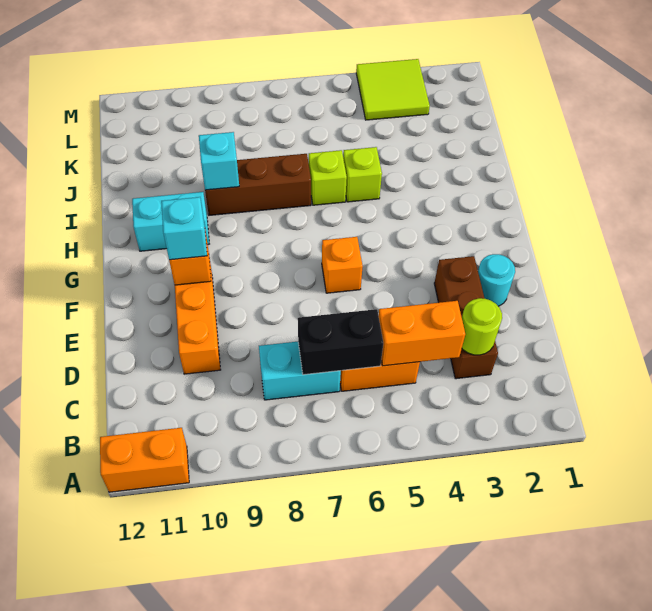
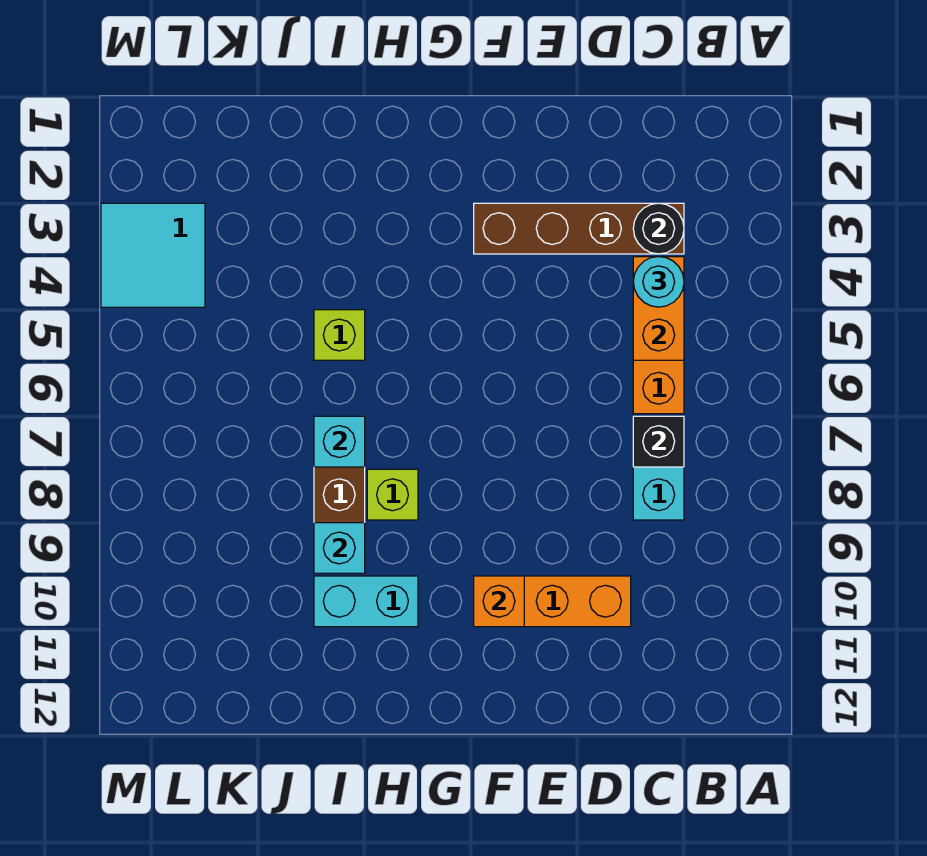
orange 1x2 brick [100,428,189,492] -> none
brown 1x3 brick [434,256,498,379] -> brown 1x4 brick [474,203,684,254]
lime 1x1 round brick [462,298,502,355] -> black 1x1 round brick [633,203,684,254]
black 1x2 brick [298,309,383,375] -> black 1x1 brick [633,416,684,467]
cyan 1x1 round brick [478,254,515,306] -> cyan 1x1 round brick moved to [633,257,684,307]
orange 1x1 brick [322,237,363,293] -> none
cyan 1x1 brick [161,197,207,260] -> cyan 1x1 brick moved to [314,416,365,467]
cyan 1x2 brick [132,192,209,251] -> cyan 1x2 brick turned to [314,576,418,627]
lime 1x1 brick [309,150,347,205] -> lime 1x1 brick moved to [367,469,418,520]
lime 2x2 tile [356,59,430,120] -> cyan 2x2 tile [101,203,205,307]

